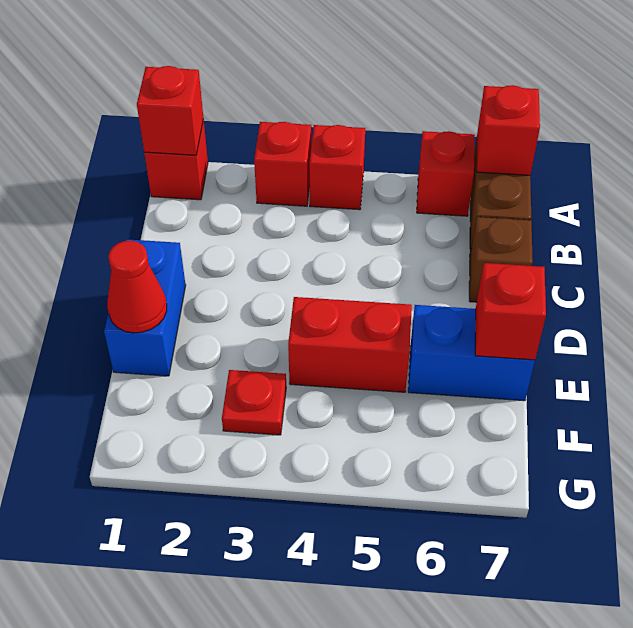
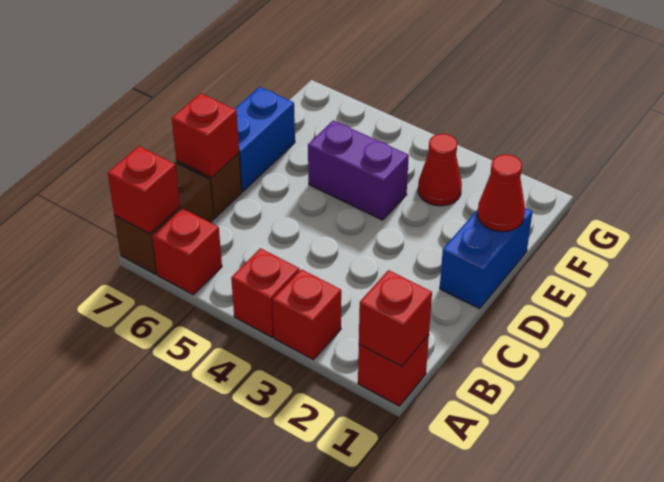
red 1x2 brick [288,297,412,392] -> purple 1x2 brick [308,120,409,220]
blue 1x2 brick [408,305,535,401] -> blue 1x2 brick turned to [235,87,295,191]
red 1x1 brick [475,263,546,360] -> red 1x1 brick moved to [172,93,239,177]
red 1x1 plate [222,370,286,435] -> red 1x1 cone [418,134,462,206]

